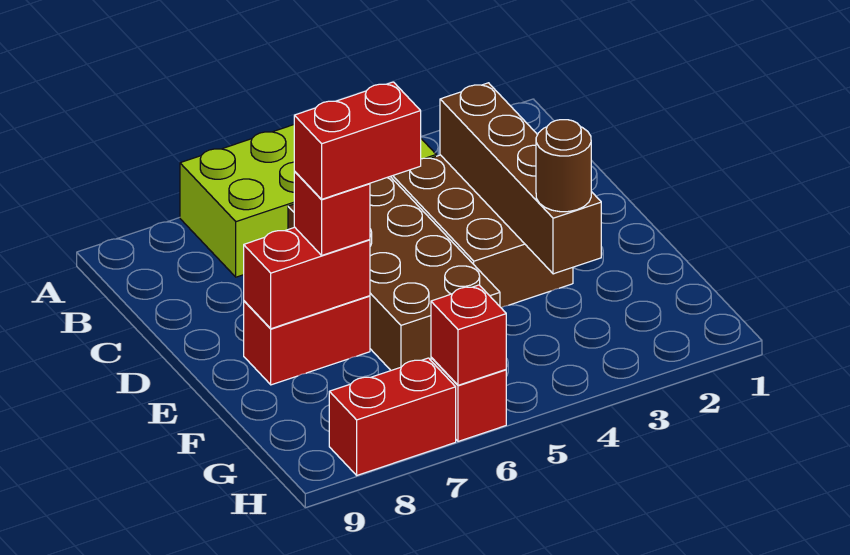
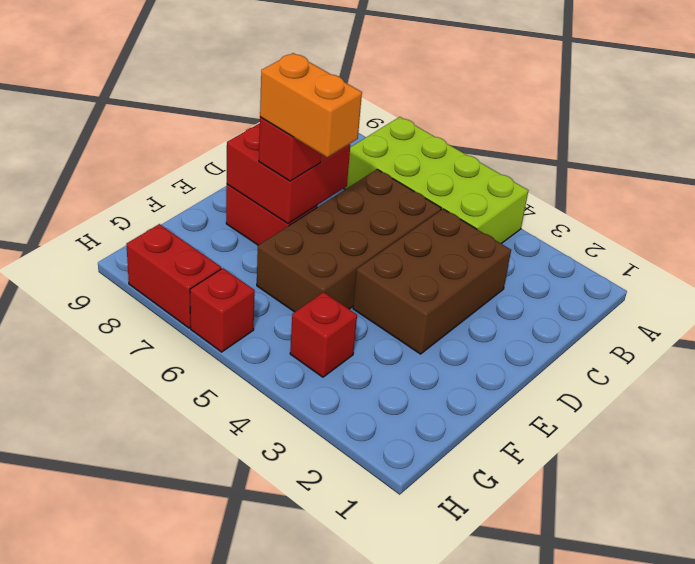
brown 1x4 brick [440,83,601,274] -> none
red 1x2 brick [294,82,421,199] -> orange 1x2 brick [260,53,362,157]
red 1x2 brick [244,227,370,329] -> red 2x2 brick [227,123,350,224]
brown 1x1 round brick [536,120,591,212] -> none
red 1x1 brick [431,285,506,385] -> red 1x1 brick moved to [290,292,357,377]

